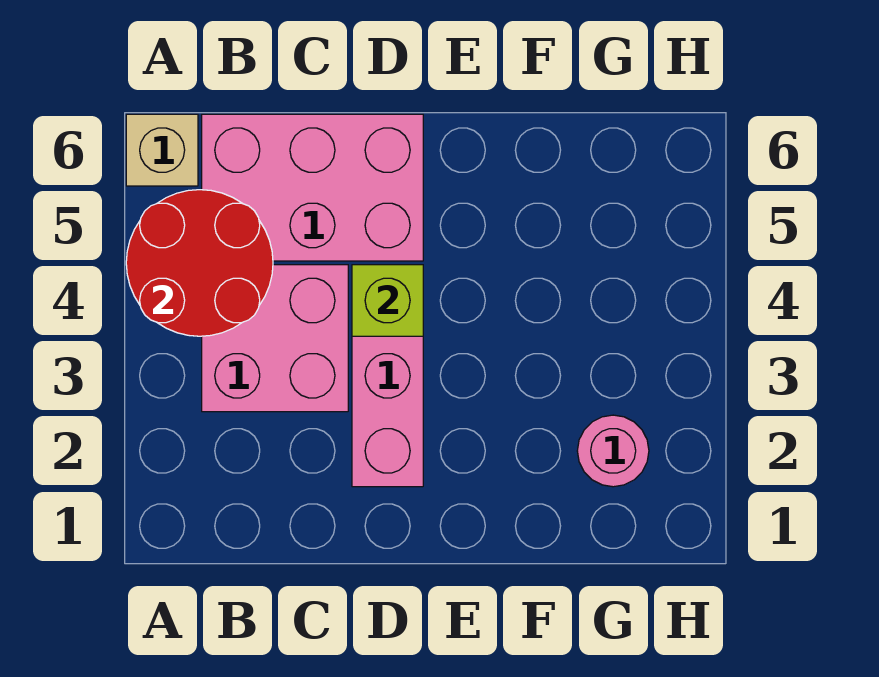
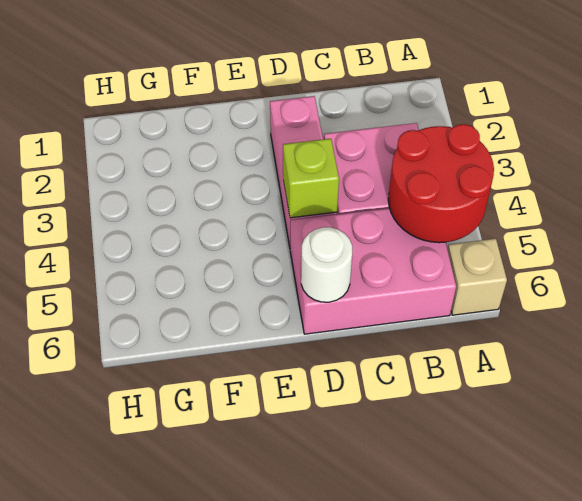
none -> white 1x1 round brick [301,227,352,302]
pink 1x1 round brick [577,415,649,487] -> none

